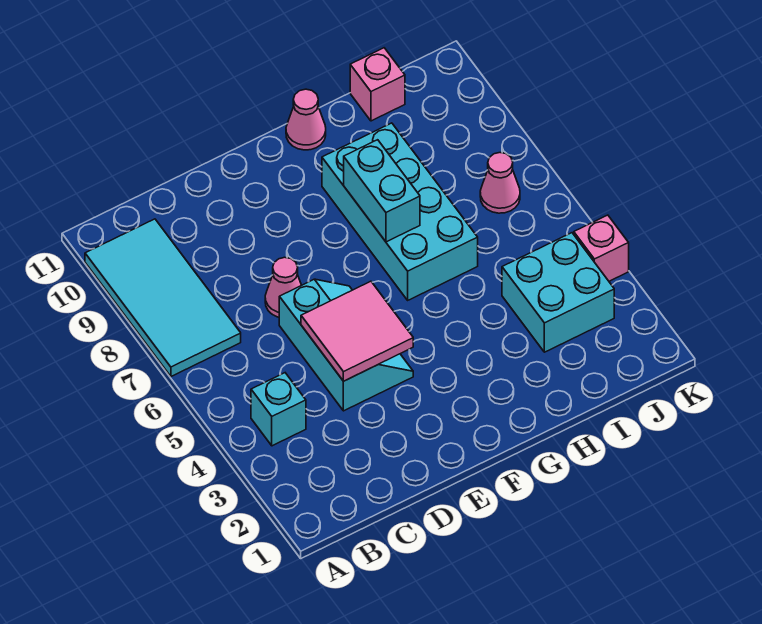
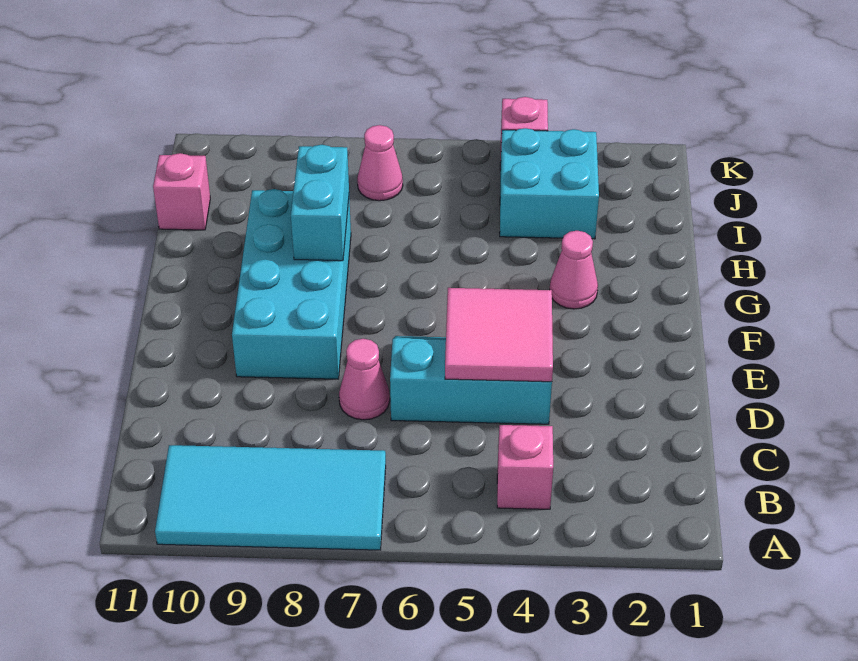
cyan 1x1 brick [251,373,306,446] -> pink 1x1 brick [497,425,553,509]
cyan 2x4 brick [322,123,478,300] -> cyan 2x4 brick turned to [232,189,351,379]
cyan 1x2 brick [344,140,420,242] -> cyan 1x2 brick turned to [291,145,349,261]
pink 1x1 cone [286,89,326,150] -> pink 1x1 cone moved to [550,231,598,309]

